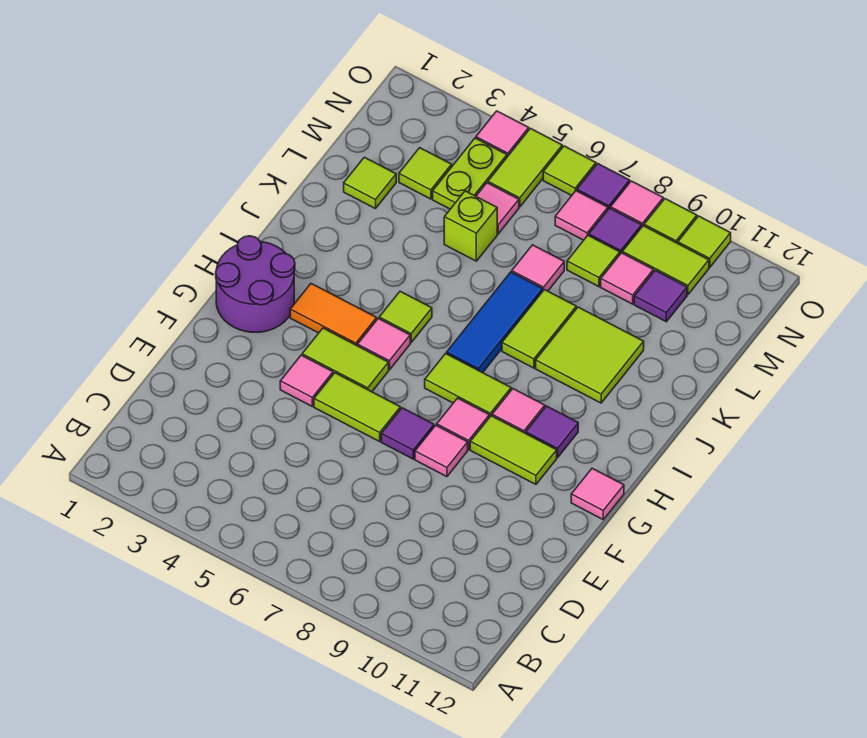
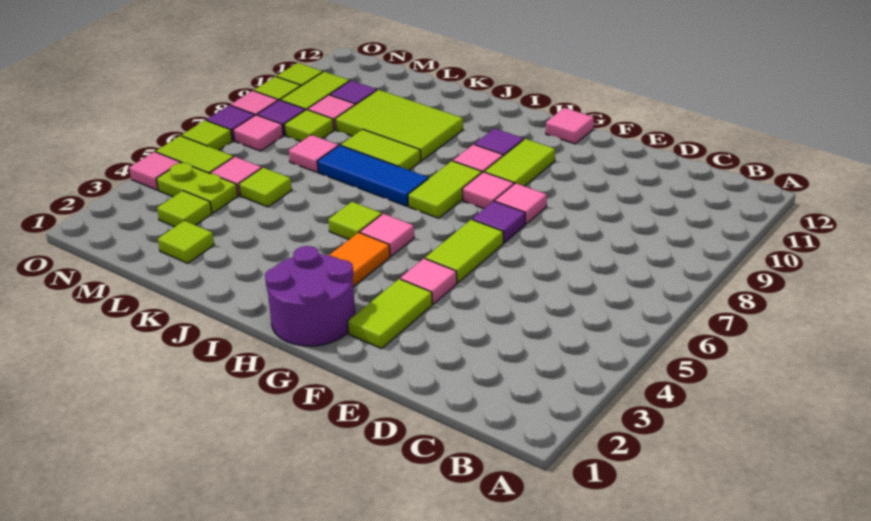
lime 1x2 tile [302,328,389,392] -> lime 1x2 tile moved to [348,279,432,349]
lime 2x2 tile [536,307,644,403] -> lime 2x3 tile [335,90,463,161]
lime 1x1 brick [444,191,497,261] -> lime 1x1 tile [239,168,292,207]

